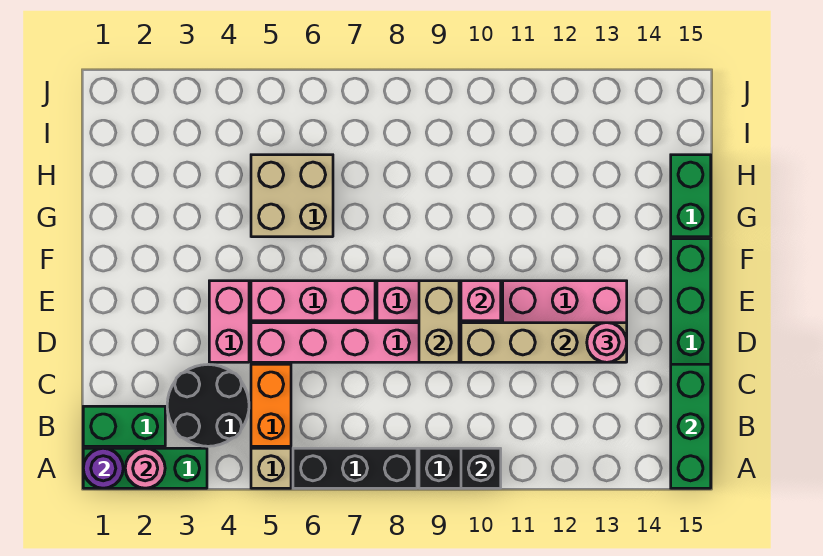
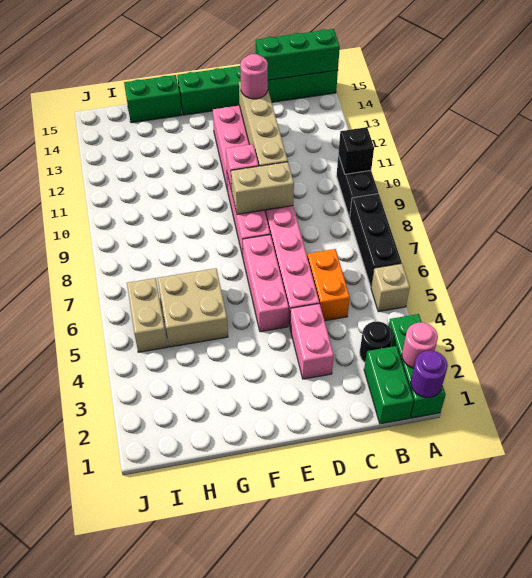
black 2x2 round brick [167,364,249,446] -> black 1x1 round brick [360,321,393,362]
orange 1x2 brick [251,364,291,446] -> orange 1x2 brick turned to [307,249,350,321]
pink 1x2 brick [209,281,249,362] -> pink 1x2 brick turned to [290,304,334,379]
none -> tan 1x2 brick [127,278,167,352]

